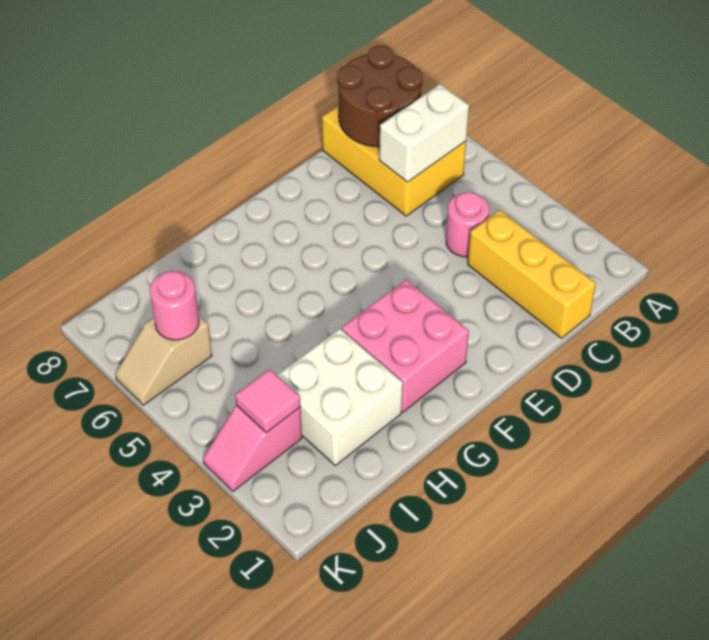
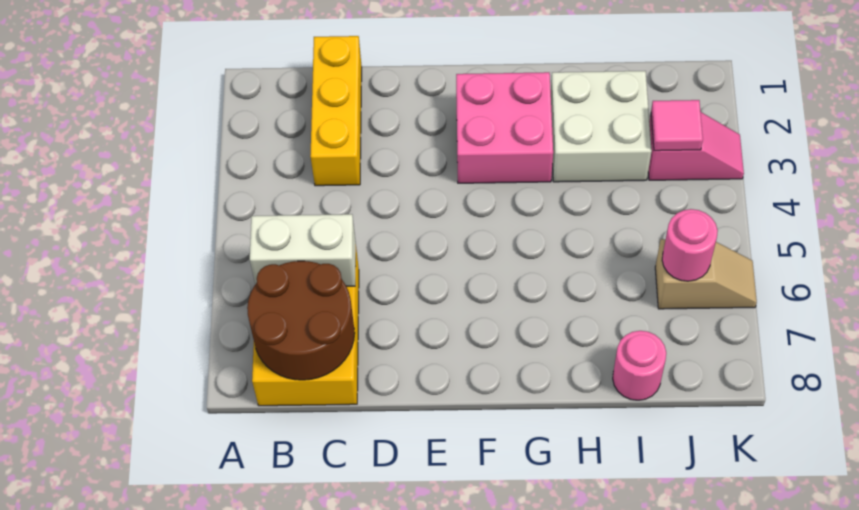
pink 1x1 round brick [446,192,489,257] -> pink 1x1 round brick moved to [613,331,666,400]

